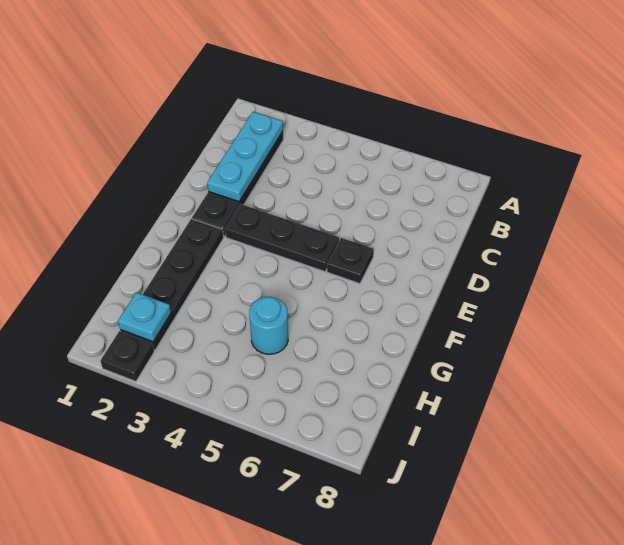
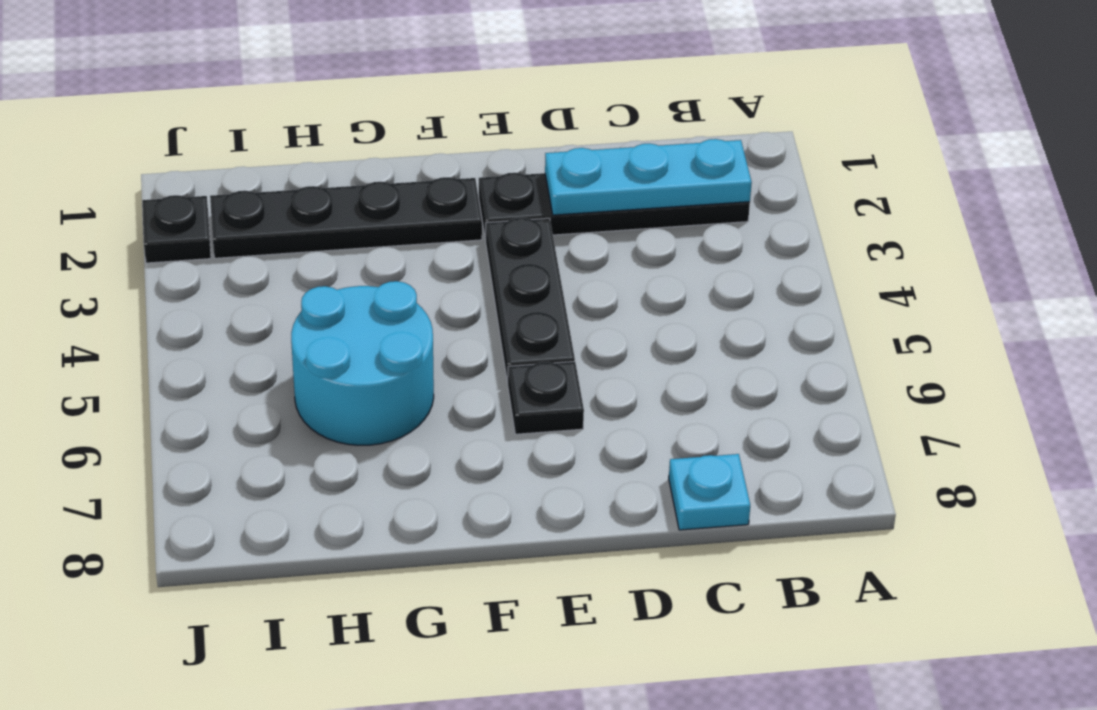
cyan 1x1 round brick [249,297,288,354] -> cyan 2x2 round brick [291,281,434,445]
cyan 1x1 plate [118,292,171,342] -> cyan 1x1 plate moved to [669,454,750,530]

